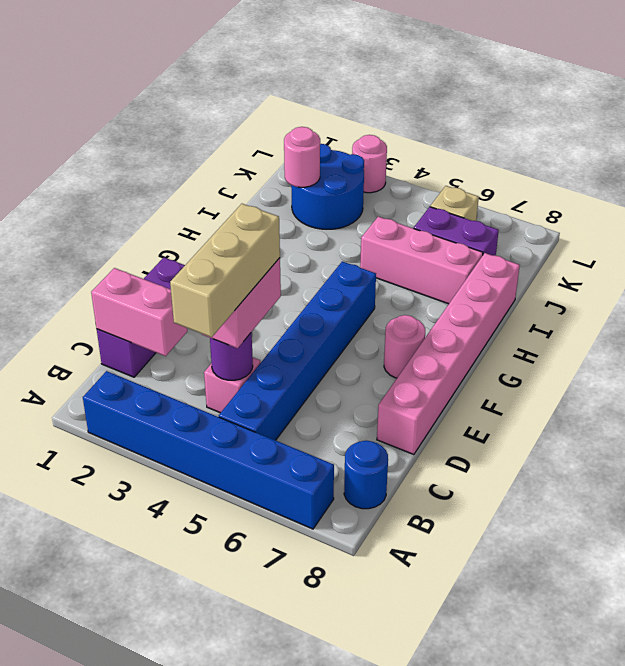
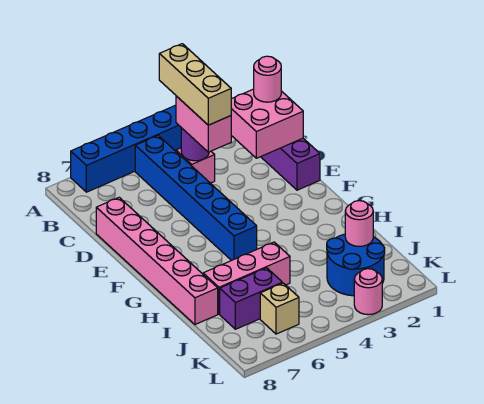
blue 1x1 round brick [344,441,388,509] -> none
pink 1x2 brick [91,268,187,356] -> pink 2x2 brick [231,89,303,158]
pink 1x1 round brick [384,315,425,378] -> pink 1x1 round brick moved to [254,56,281,102]

